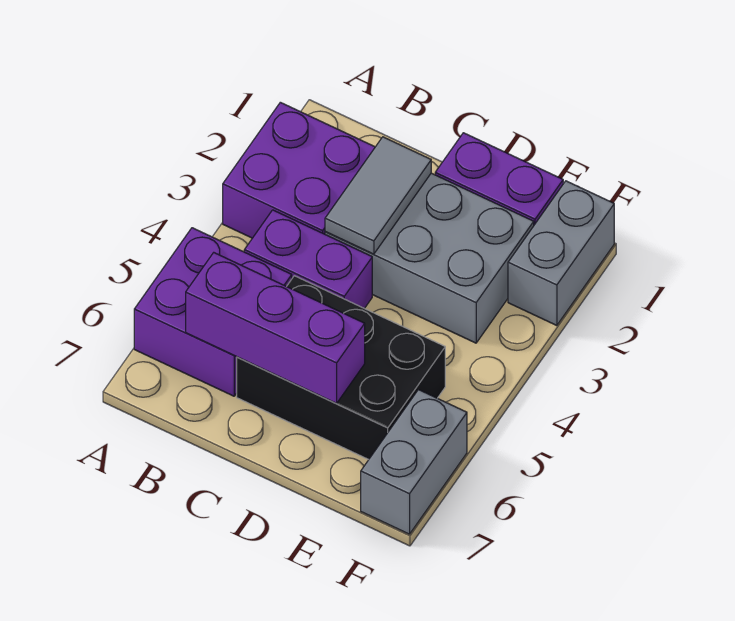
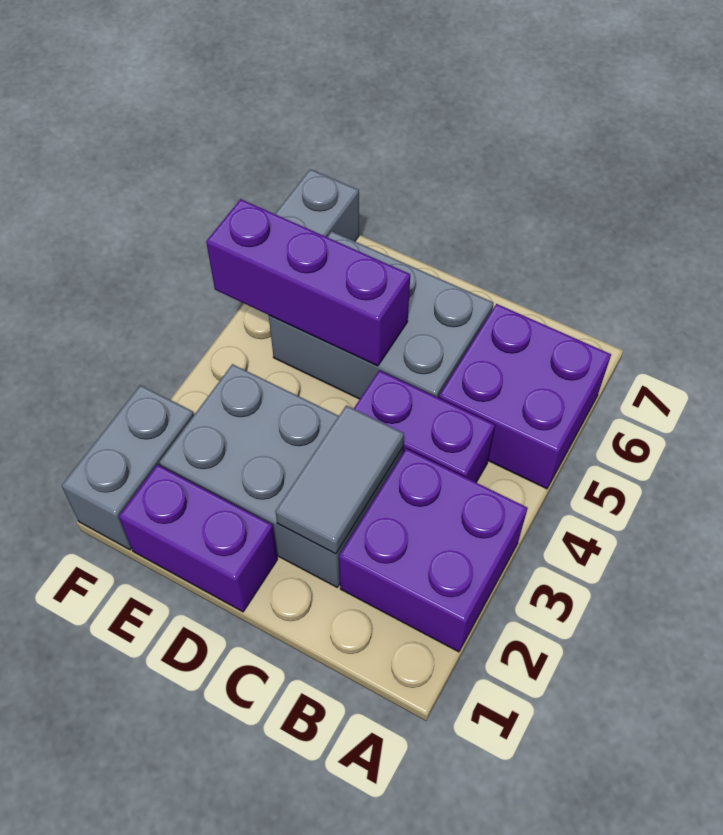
purple 1x3 brick [186,253,365,403] -> purple 1x3 brick moved to [206,199,410,366]
black 2x3 brick [237,276,445,460] -> grey 2x3 brick [269,231,493,399]

